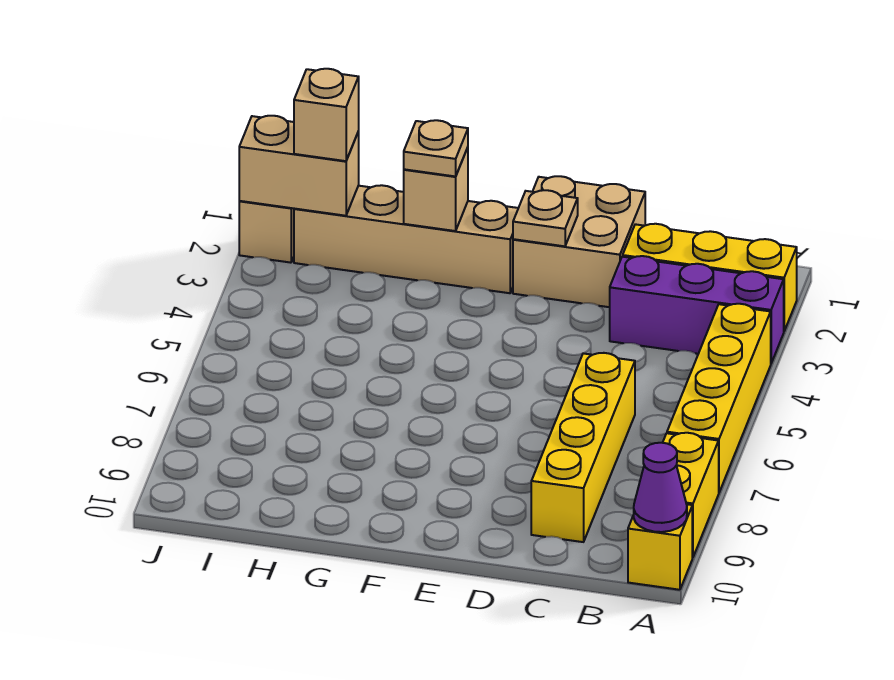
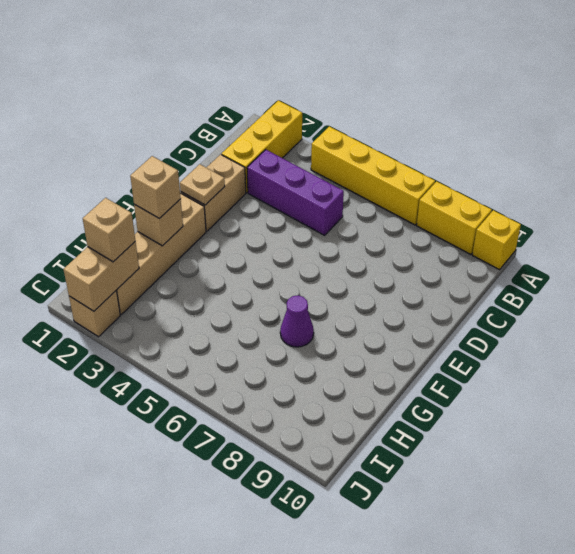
purple 1x3 brick [610,256,784,363] -> purple 1x3 brick turned to [247,150,344,235]
purple 1x1 cone [634,443,687,532] -> purple 1x1 cone moved to [280,295,314,347]
yellow 1x4 brick [531,353,635,542] -> none
tan 2x2 brick [513,176,645,307] -> tan 1x2 brick [181,154,246,231]
tan 1x1 plate [404,120,468,176] -> tan 1x1 brick [130,156,181,219]

